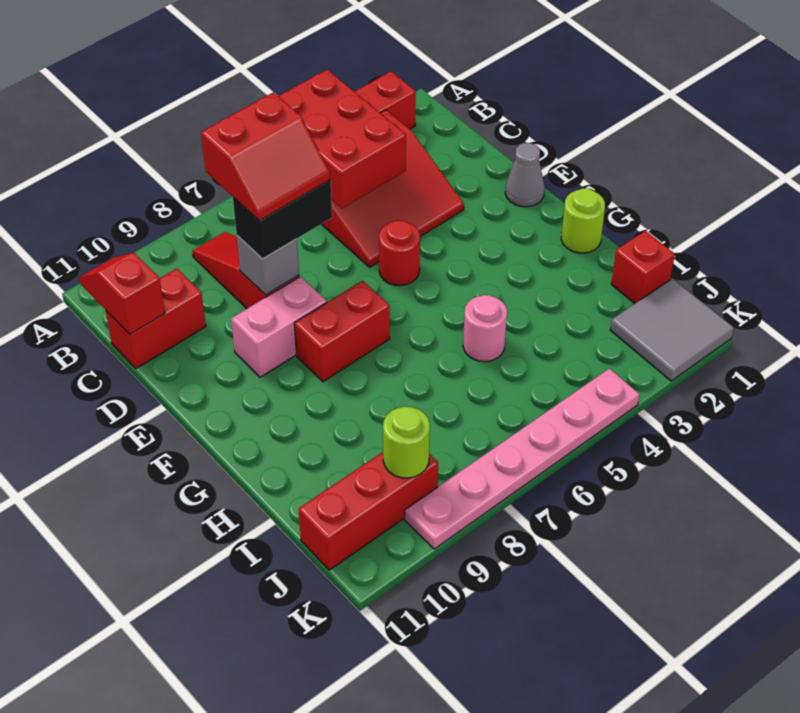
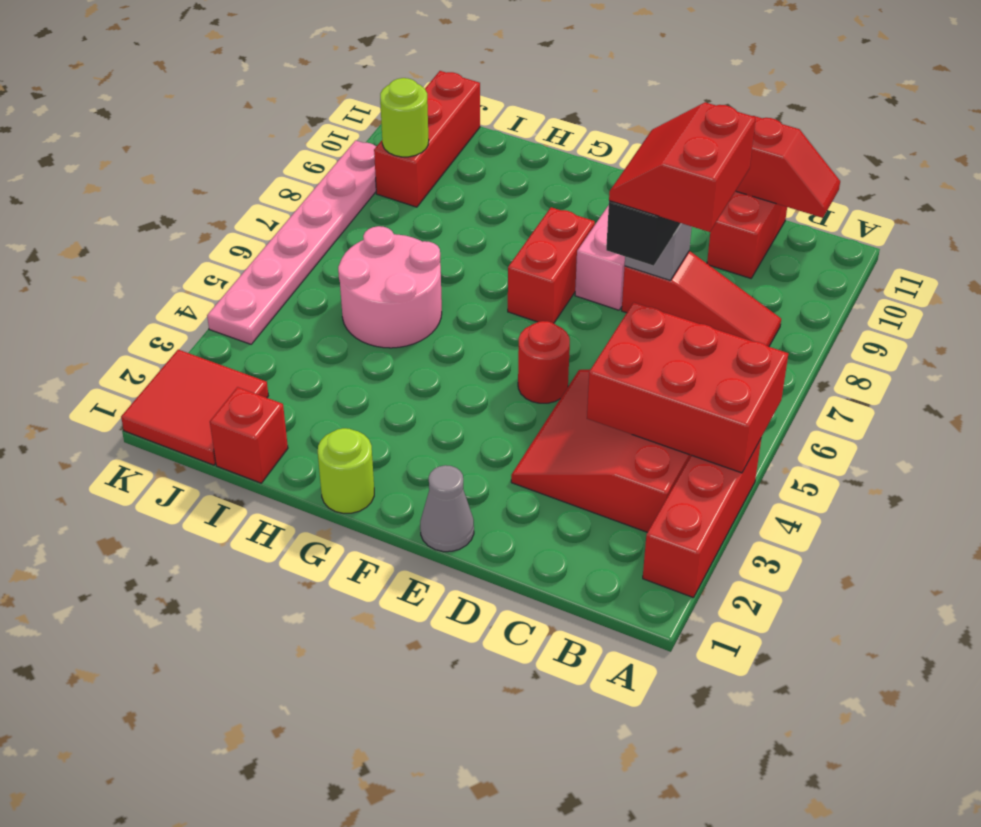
pink 1x1 round brick [463,295,507,362] -> pink 2x2 round brick [338,226,442,348]
grey 2x2 tile [610,279,734,381] -> red 2x2 tile [121,350,268,465]

